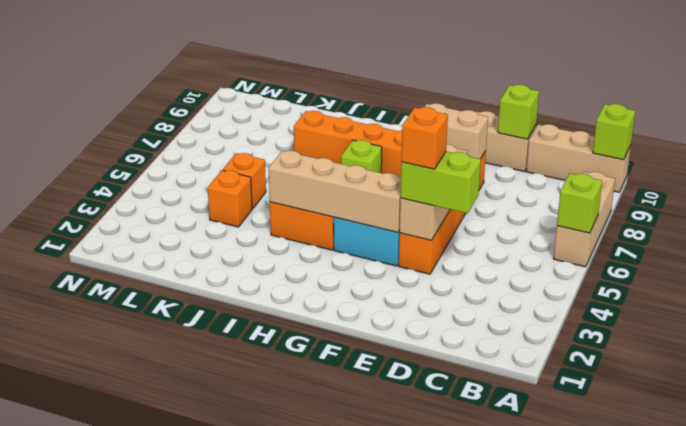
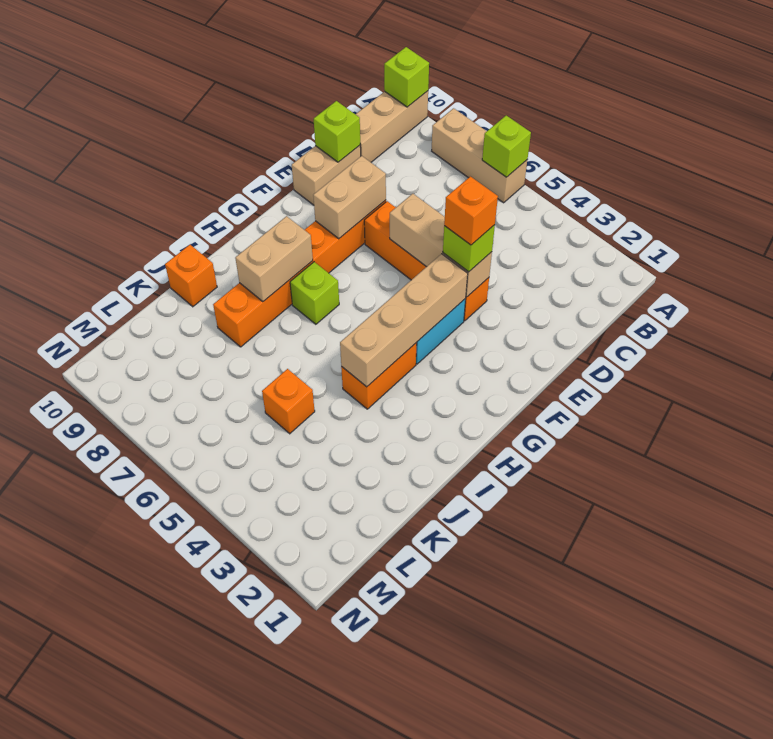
lime 1x2 brick [401,152,481,213] -> lime 1x1 brick [443,225,495,272]
none -> tan 1x2 brick [235,216,313,302]
orange 1x1 brick [208,170,252,227] -> orange 1x1 brick moved to [165,245,217,307]

